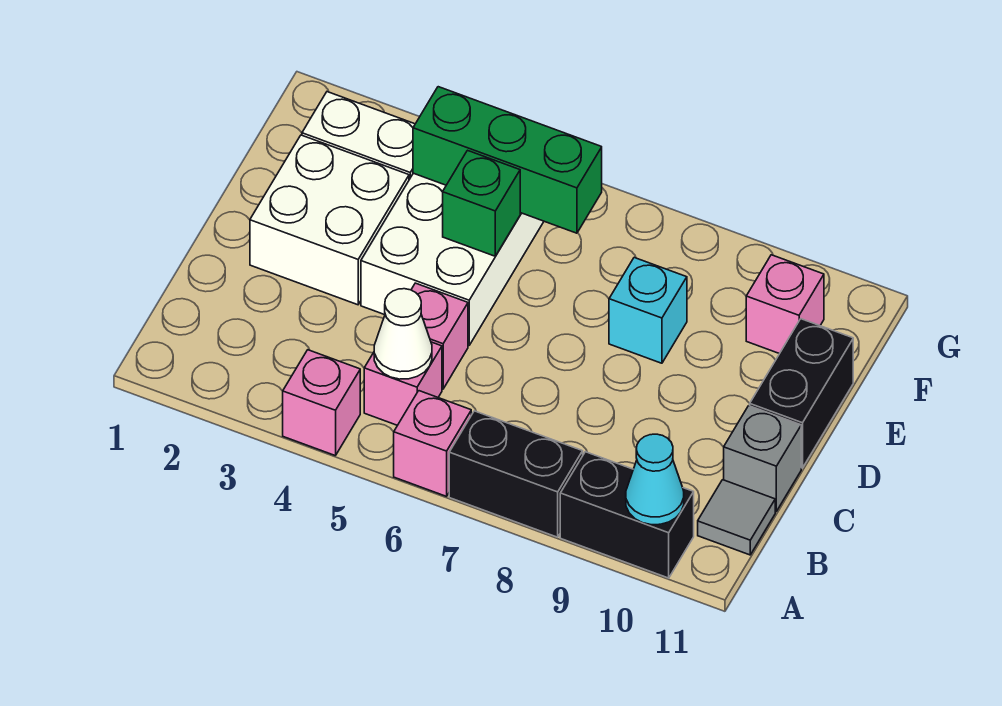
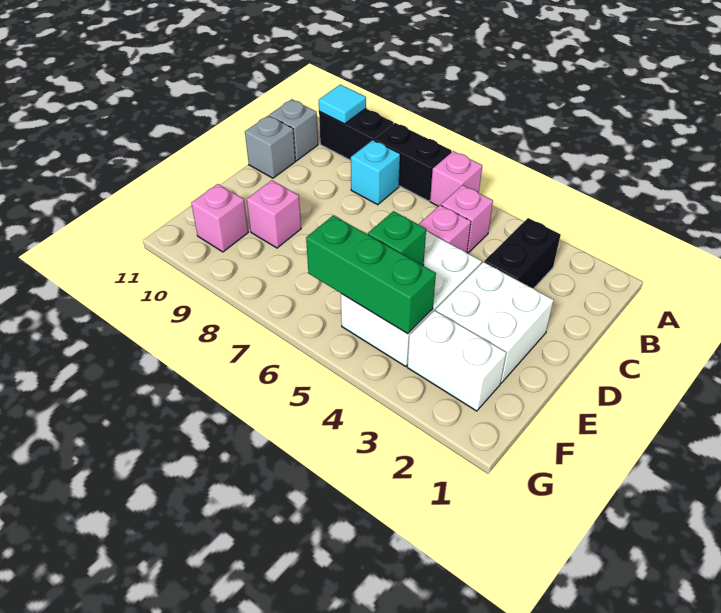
pink 1x1 brick [283,350,360,456] -> pink 1x1 brick moved to [247,180,301,248]
cyan 1x1 cone [626,434,684,525] -> cyan 1x1 tile [319,85,366,124]
white 1x1 cone [374,289,432,379] -> none
grey 1x1 tile [698,480,775,555] -> grey 1x1 brick [269,99,318,161]
black 1x2 brick [750,319,853,468] -> black 1x2 brick moved to [484,218,561,288]
cyan 1x1 brick [609,258,687,363] -> cyan 1x1 brick moved to [351,140,400,205]

